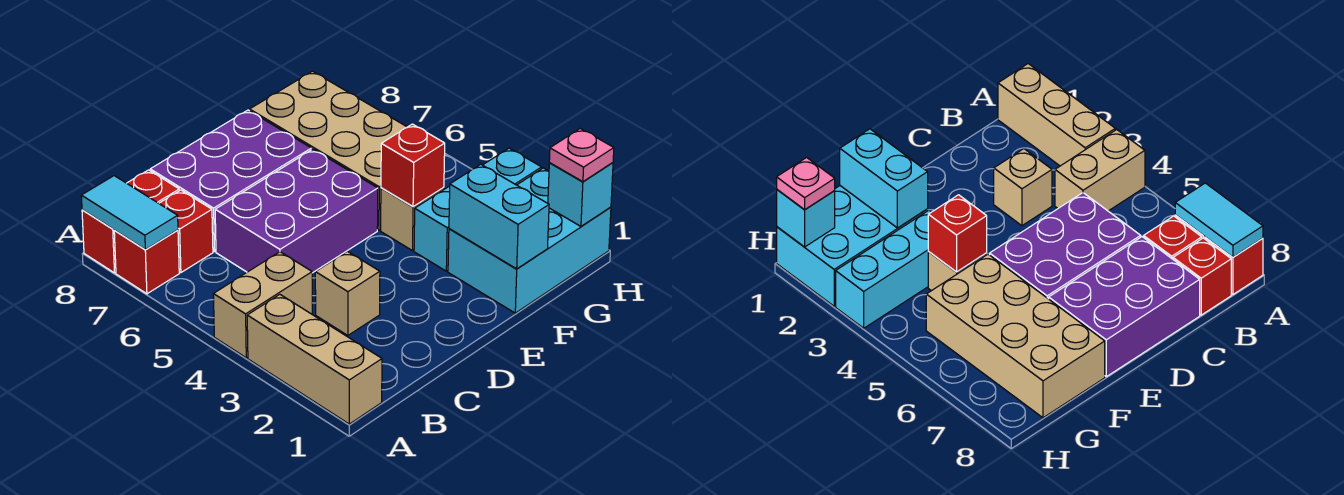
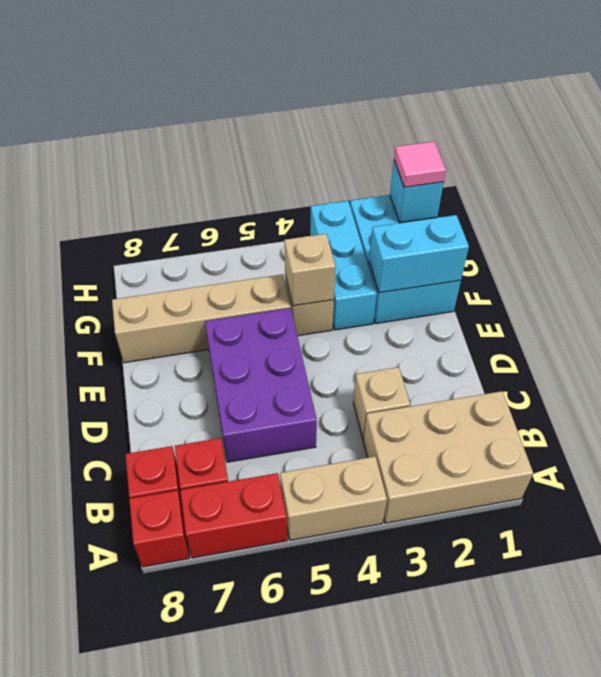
tan 1x3 brick [247,294,382,424] -> tan 2x3 brick [363,391,533,523]
tan 1x2 brick [213,252,312,358] -> tan 1x2 brick turned to [280,457,387,540]
red 1x1 brick [114,230,179,294] -> red 1x2 brick [180,473,287,558]
cyan 1x2 tile [81,176,178,250] -> none
purple 2x3 brick [150,110,311,252] -> none
red 1x1 brick [381,124,445,207] -> tan 1x1 brick [284,234,336,306]
tan 2x4 brick [250,71,407,230] -> tan 1x4 brick [112,274,291,363]
pink 1x1 plate [549,128,614,182] -> pink 1x1 tile [394,141,446,187]

